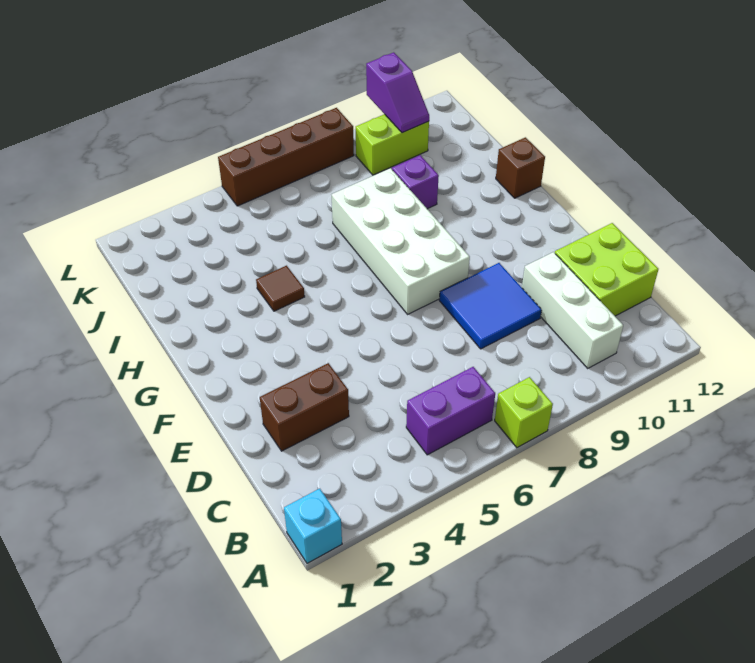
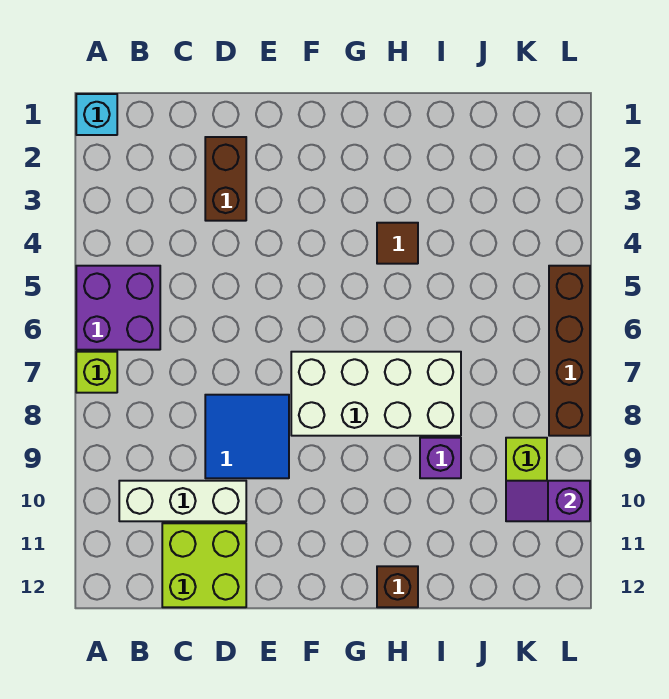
purple 1x2 brick [406,367,495,455] -> purple 2x2 brick [76,266,160,350]

